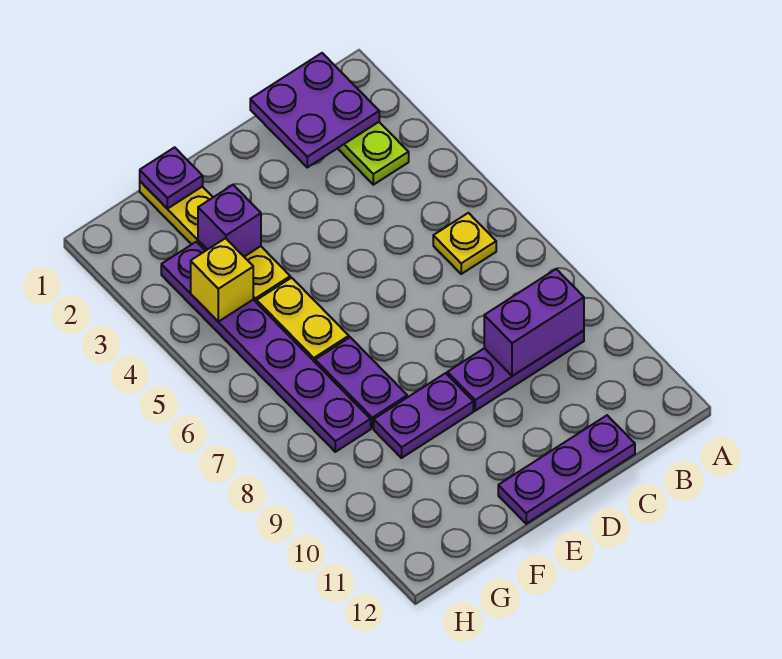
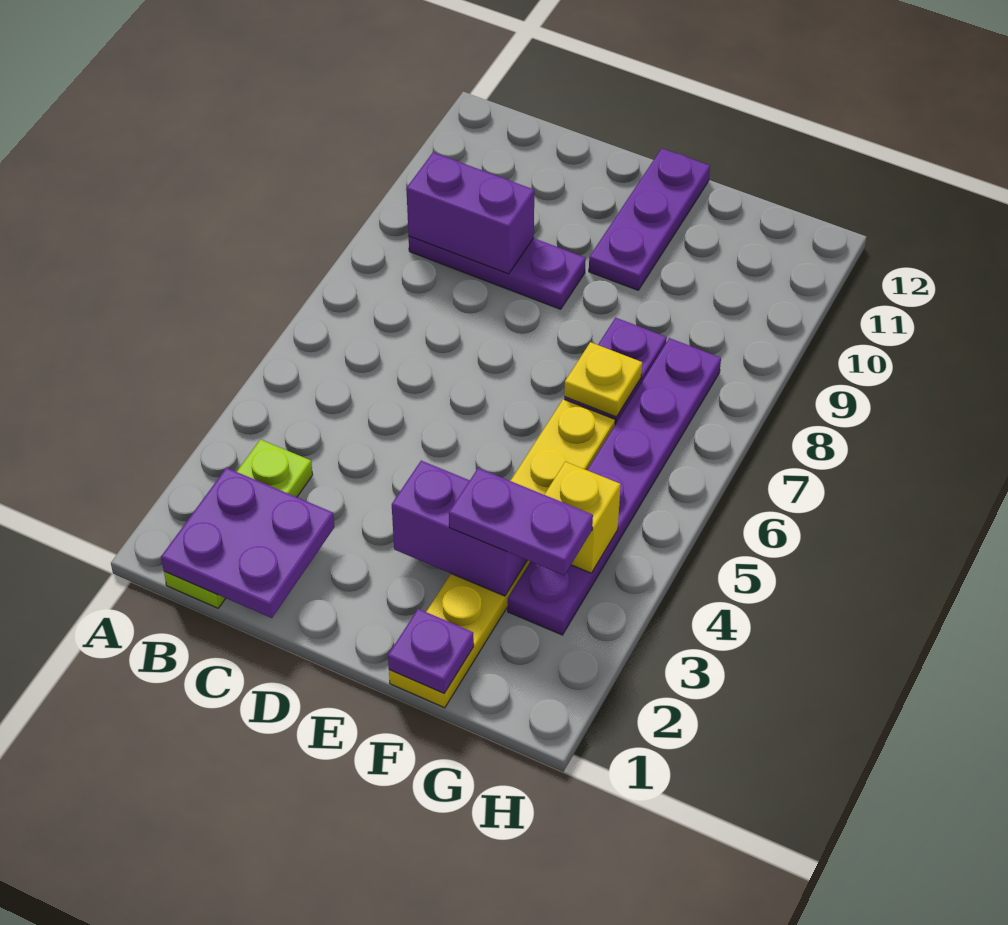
yellow 1x1 plate [433,213,496,274] -> yellow 1x1 plate moved to [564,342,642,417]
purple 1x3 plate [498,415,635,524] -> purple 1x3 plate turned to [589,148,710,290]
purple 1x2 plate [374,373,473,458] -> purple 1x2 plate moved to [449,468,593,575]
purple 1x1 brick [198,185,261,257] -> purple 1x2 brick [392,461,527,596]

